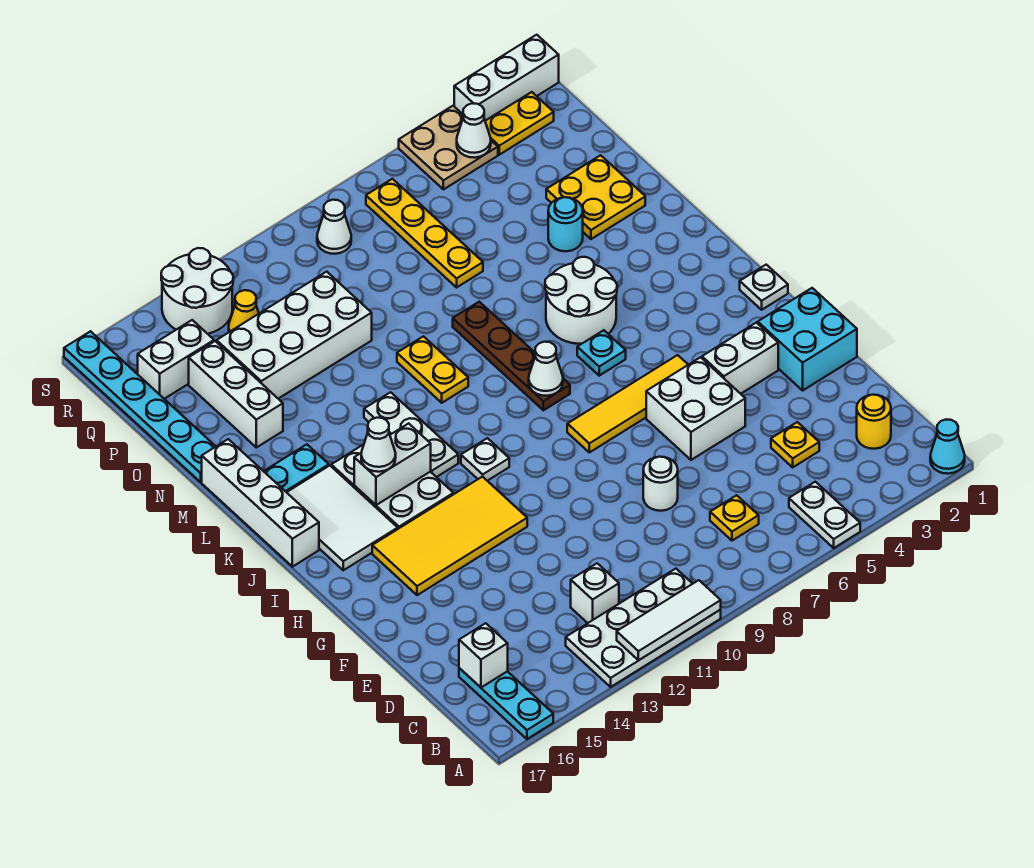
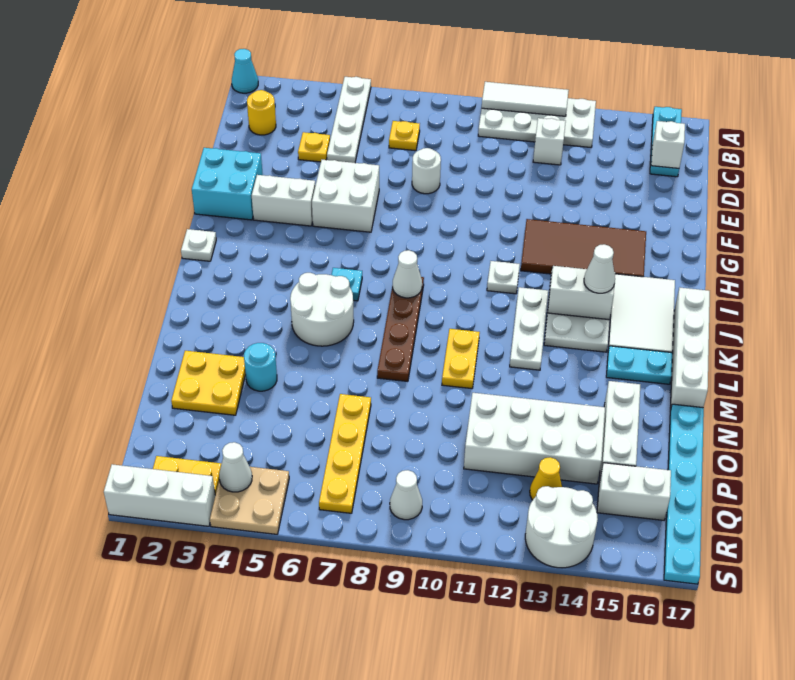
white 1x2 plate [789,482,860,548] -> white 1x4 plate [327,77,371,163]
yellow 2x4 tile [372,476,527,595] -> brown 2x4 tile [521,219,646,277]
yellow 1x4 tile [567,355,688,452] -> none

